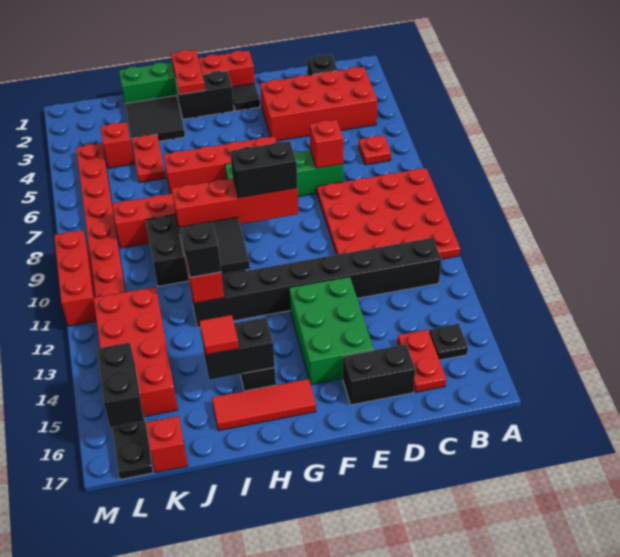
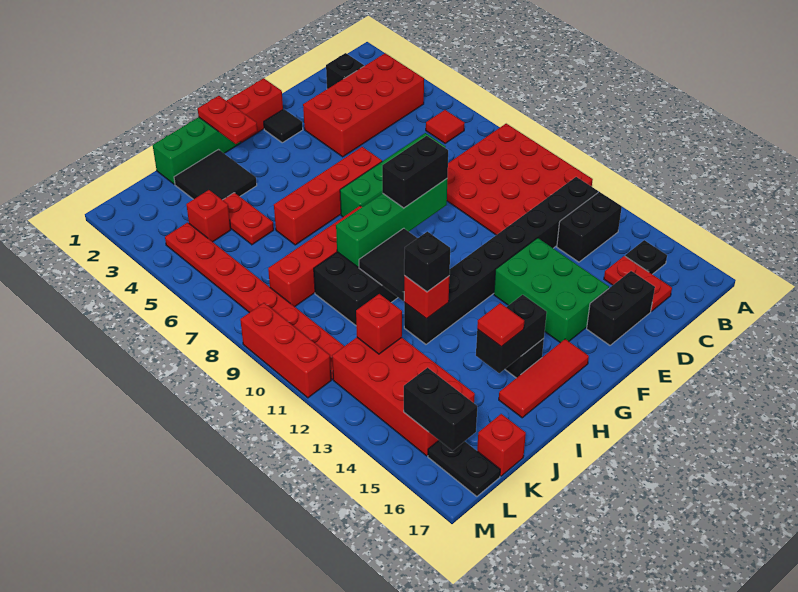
red 1x1 plate [359,135,391,165] -> red 1x1 tile [426,110,465,143]
red 1x1 brick [310,120,343,168] -> red 1x1 brick moved to [356,294,402,354]
red 1x4 brick [172,178,298,228] -> green 1x4 brick [336,179,447,267]
black 1x2 brick [176,71,234,119] -> black 1x2 brick moved to [557,192,622,262]

